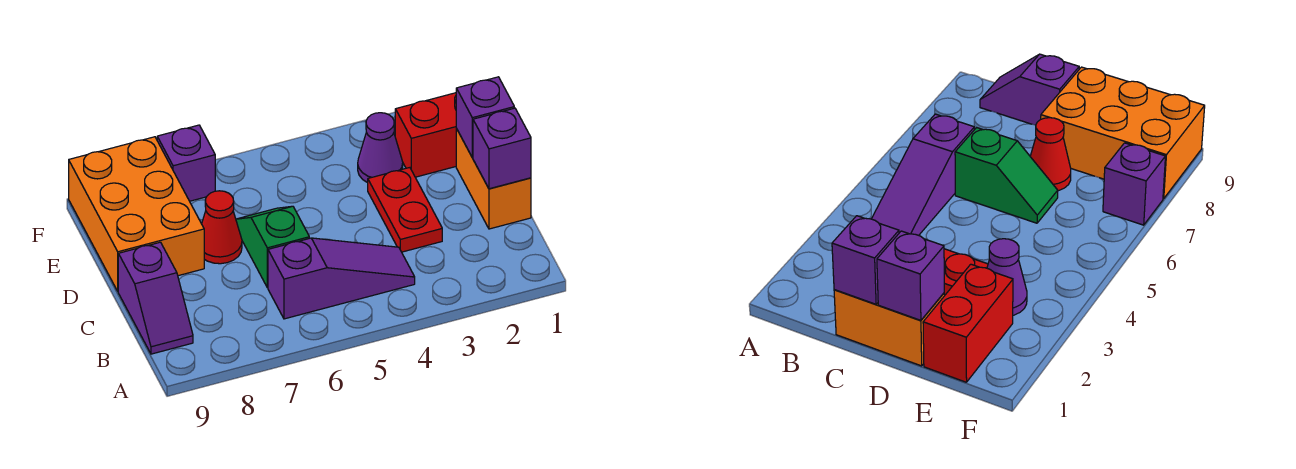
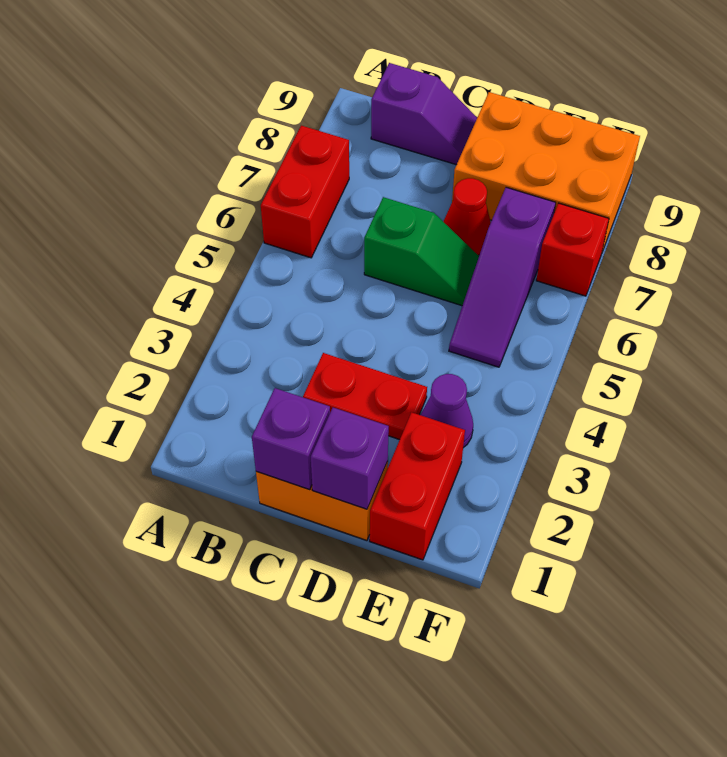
none -> red 1x2 brick [261,126,349,258]
purple 1x3 slope [268,238,415,319] -> purple 1x3 slope moved to [449,187,556,367]
purple 1x2 slope [118,242,193,354] -> purple 1x2 slope turned to [371,63,477,165]
purple 1x1 brick [157,125,215,201] -> red 1x1 brick [536,203,609,296]

